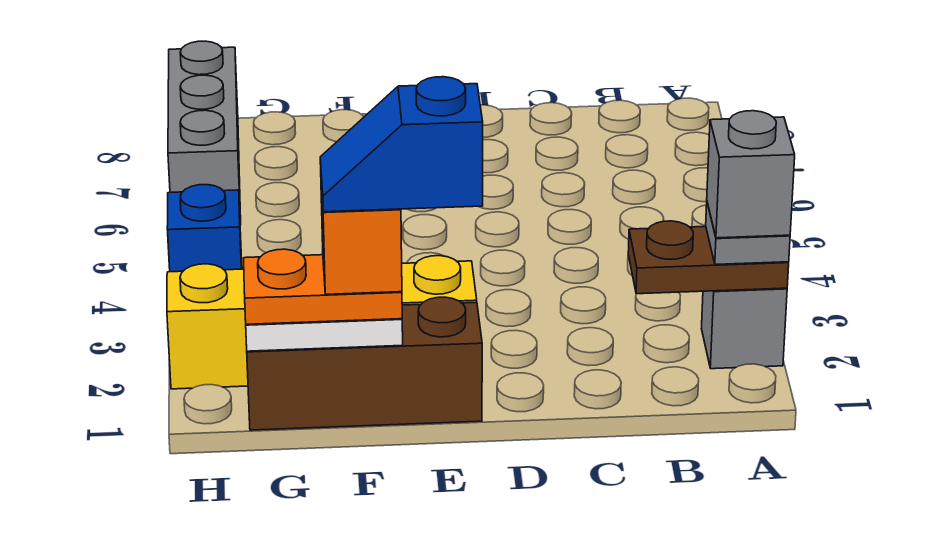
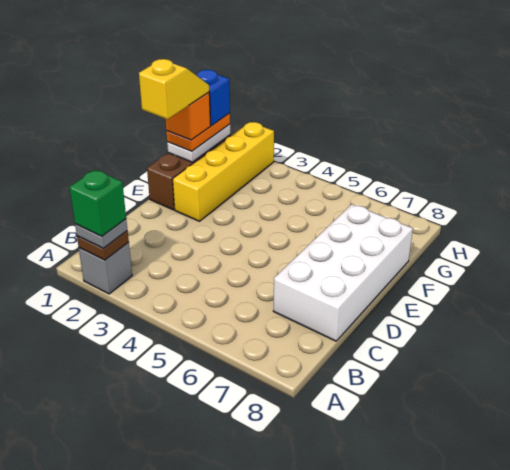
brown 1x2 plate [628,221,789,294] -> brown 1x1 plate [77,231,129,260]
grey 1x1 brick [707,111,795,238] -> green 1x1 brick [70,170,126,236]
none -> white 2x4 brick [273,204,413,341]
blue 1x2 slope [320,77,483,212] -> yellow 1x2 slope [139,59,209,119]
blue 1x1 brick [167,185,242,272] -> blue 1x1 brick moved to [196,70,230,126]
grey 1x3 brick [168,41,241,225] -> none

